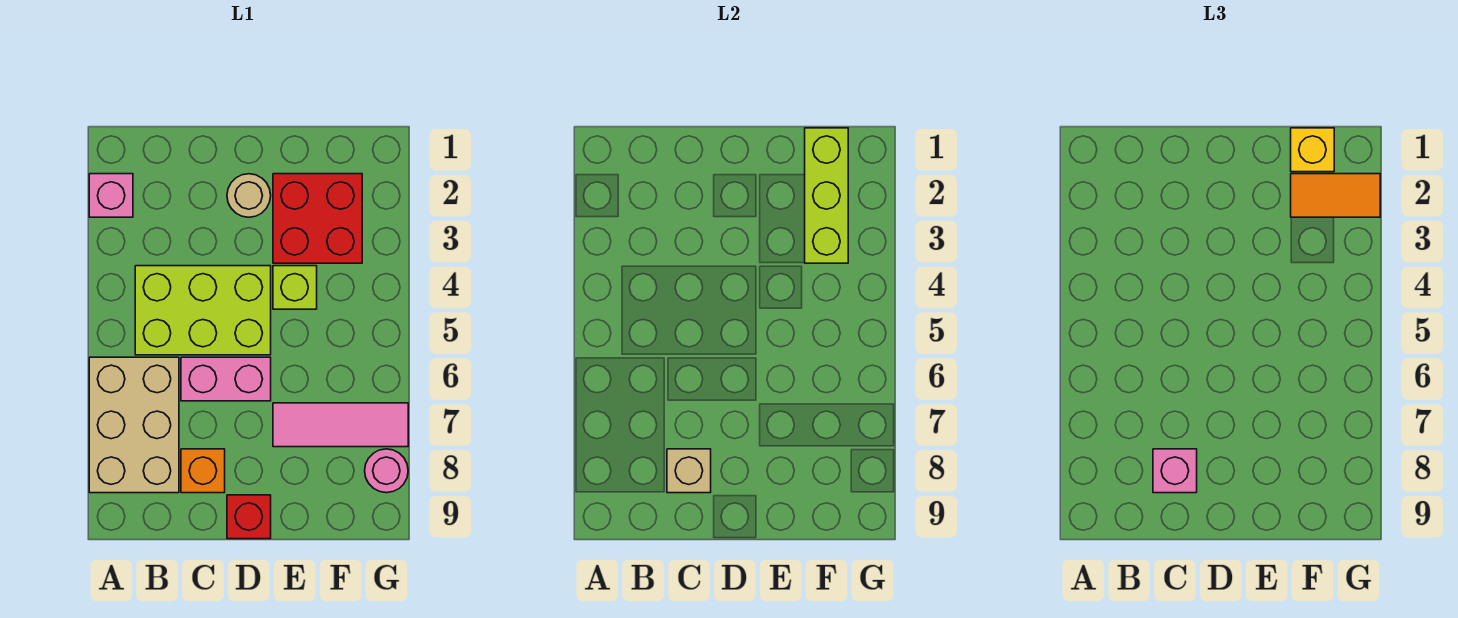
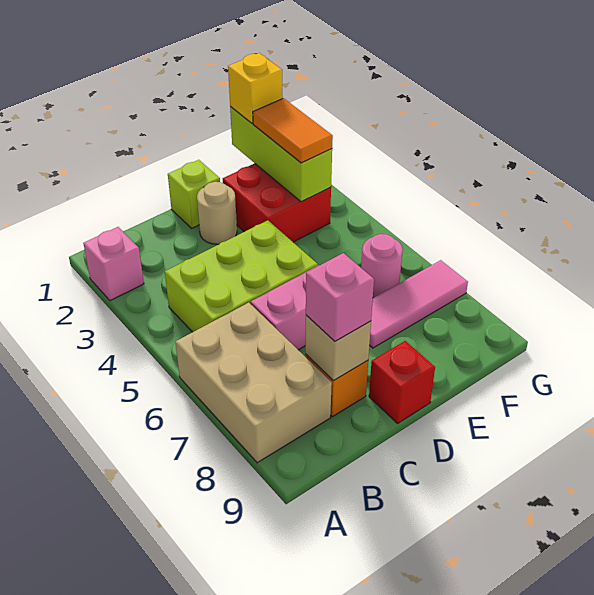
lime 1x1 brick [273,266,317,309] -> lime 1x1 brick moved to [168,160,220,228]
orange 1x2 tile [1291,174,1380,217] -> orange 1x2 tile turned to [253,98,333,163]
pink 1x1 round brick [365,449,408,493] -> pink 1x1 round brick moved to [361,234,403,298]

